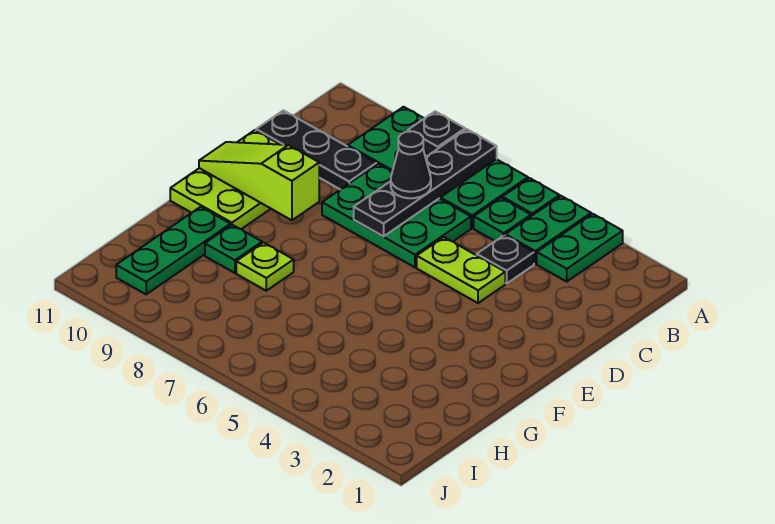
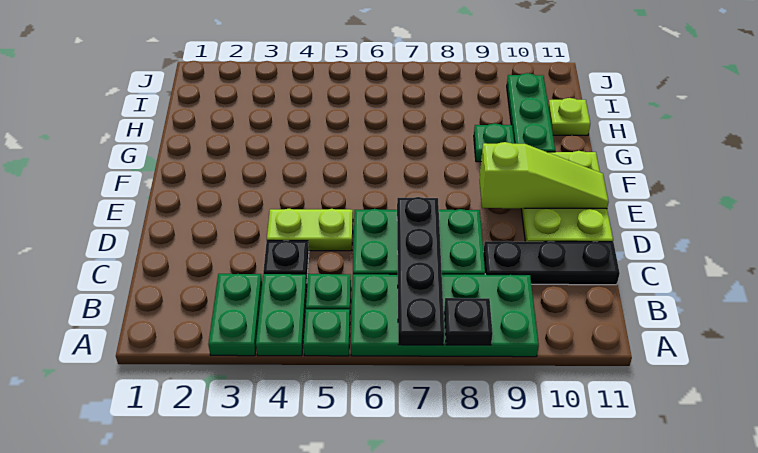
black 1x1 cone [391,131,431,198] -> none
lime 1x1 plate [236,243,294,291] -> lime 1x1 plate moved to [548,98,590,135]

